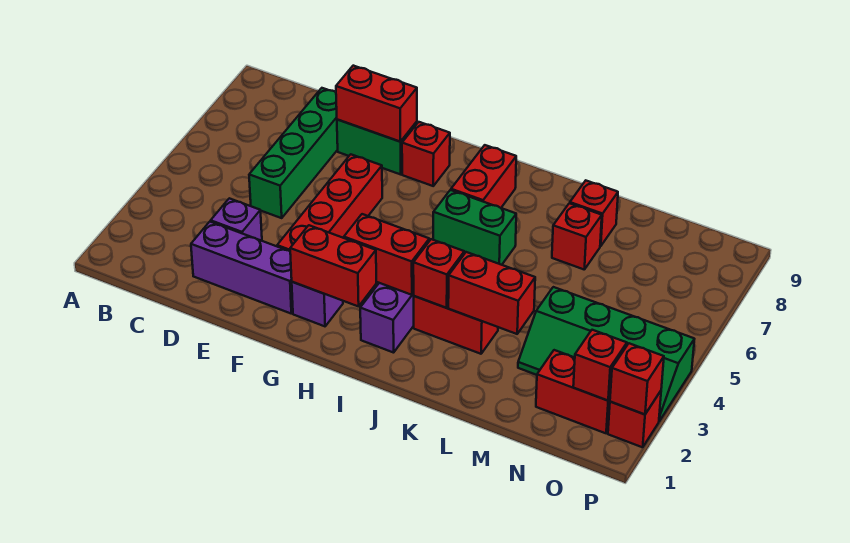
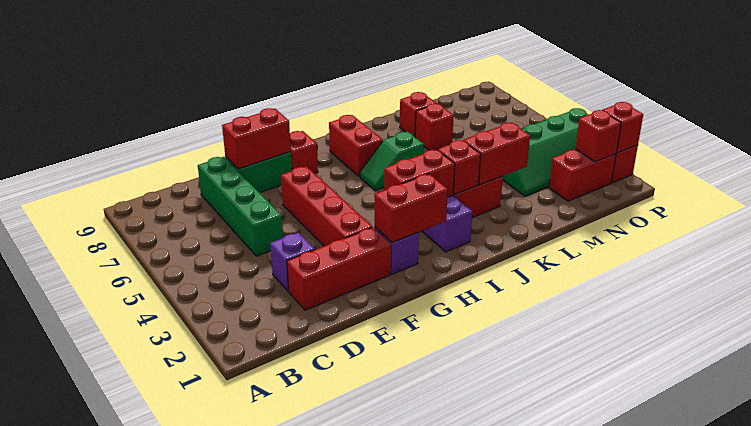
purple 1x3 brick [191,222,293,313] -> red 1x3 brick [287,227,391,310]
green 1x2 brick [433,190,516,265] -> green 1x2 slope [360,132,424,191]

